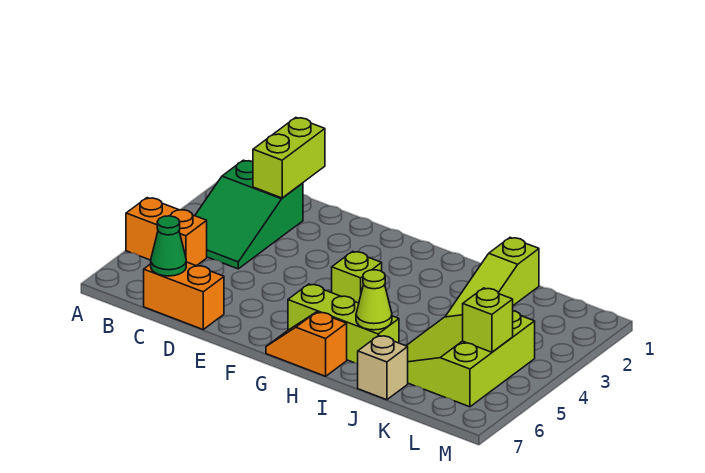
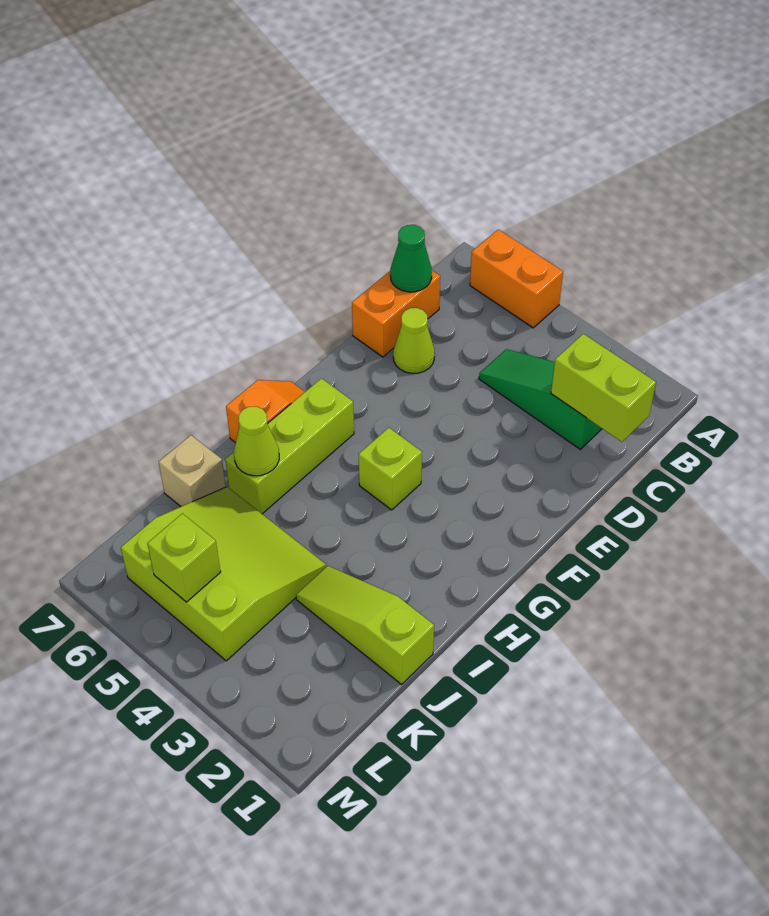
orange 1x2 brick [126,198,207,266] -> orange 1x2 brick turned to [470,229,563,328]
green 2x3 slope [195,160,303,269] -> green 1x3 slope [479,349,602,449]
none -> lime 1x1 cone [393,308,435,373]

